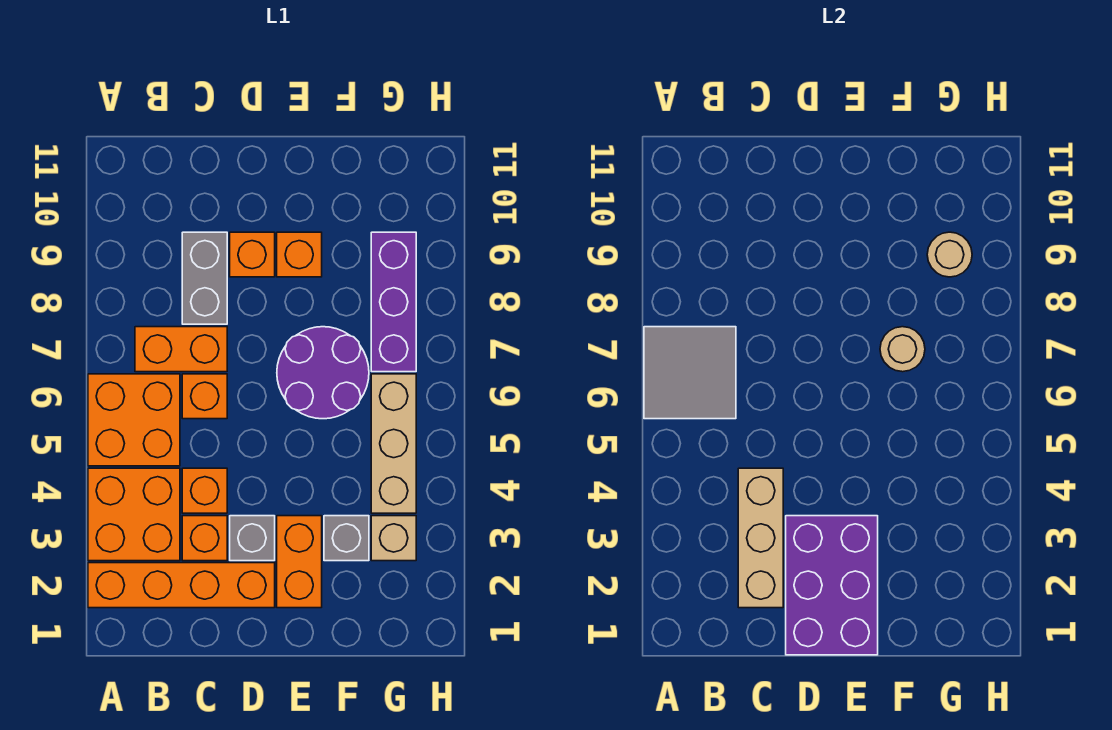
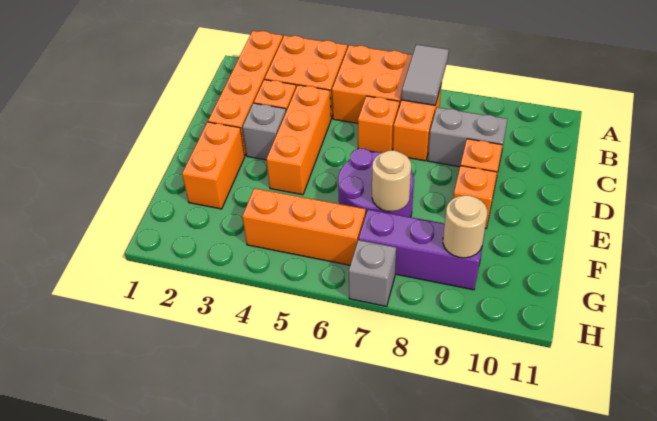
grey 2x2 tile [644,327,736,419] -> grey 1x2 tile [401,45,449,105]
tan 1x3 brick [738,468,783,608] -> none
orange 1x1 brick [182,468,227,513] -> orange 1x3 brick [266,85,331,195]
purple 2x3 brick [786,516,878,655] -> none
orange 1x2 brick [277,516,322,608] -> orange 1x2 brick turned to [182,122,245,209]
grey 1x1 brick [324,516,369,561] -> grey 1x1 brick moved to [349,240,396,306]
tan 1x1 brick [371,516,416,561] -> none
tan 1x3 brick [371,374,416,513] -> orange 1x3 brick [242,188,366,265]

